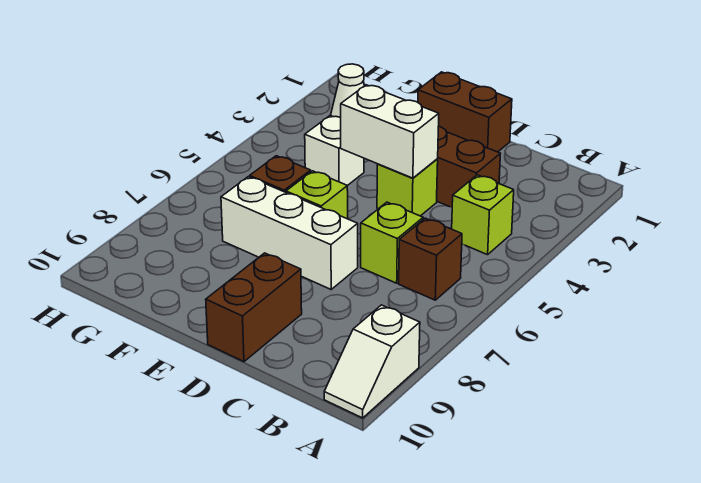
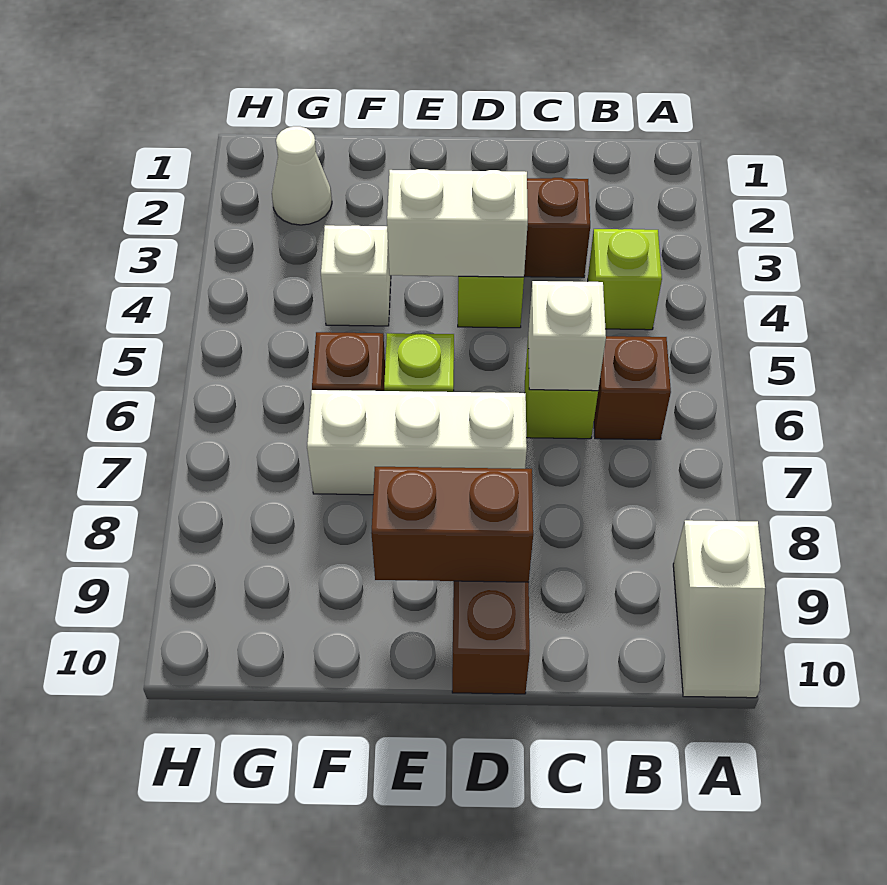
none -> white 1x1 brick [528,281,606,391]
brown 1x2 brick [418,72,512,152] -> brown 1x2 brick moved to [371,467,533,582]

